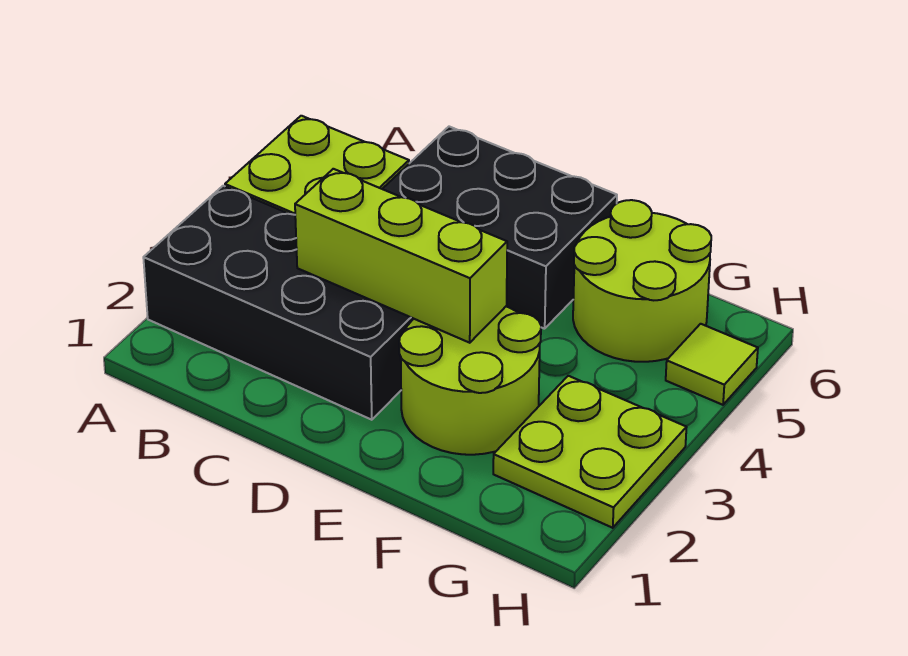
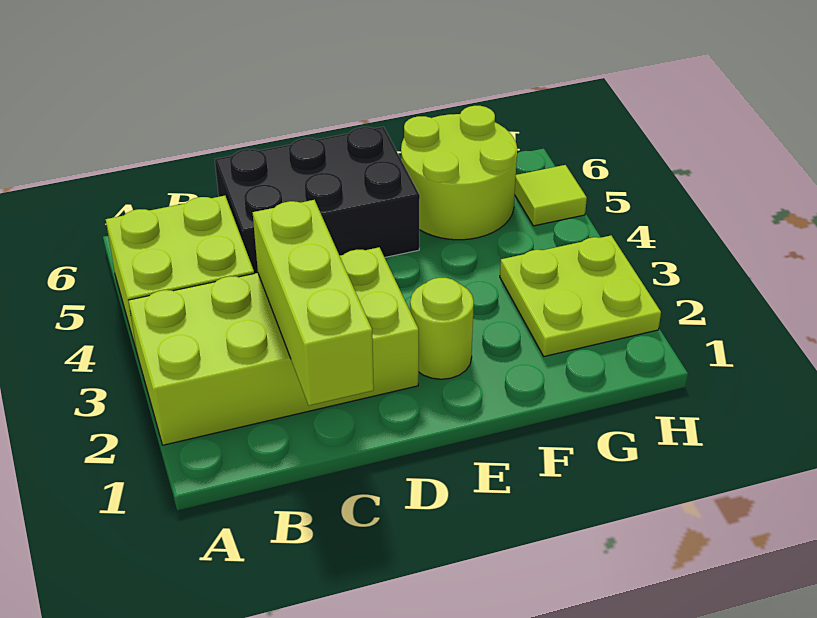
black 2x4 brick [143,186,413,420] -> lime 2x4 brick [128,247,419,445]
lime 1x3 brick [295,169,507,343] -> lime 1x3 brick turned to [253,200,374,405]
lime 2x2 round brick [399,307,541,455] -> lime 1x1 round brick [410,278,474,379]

